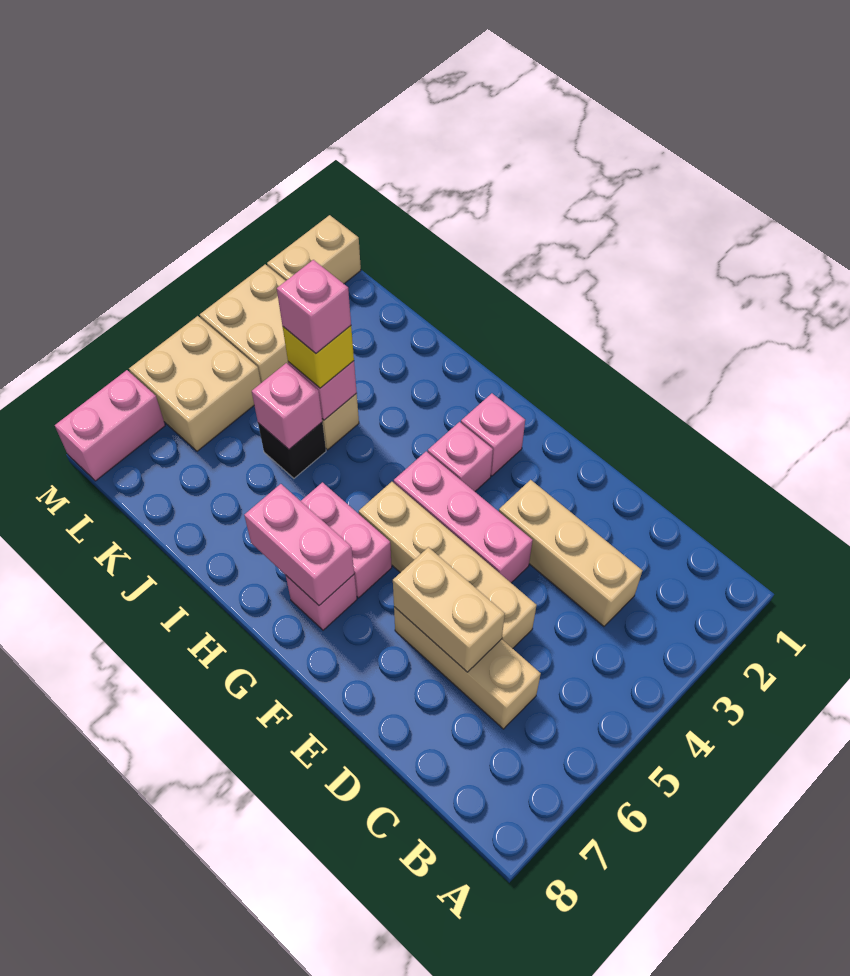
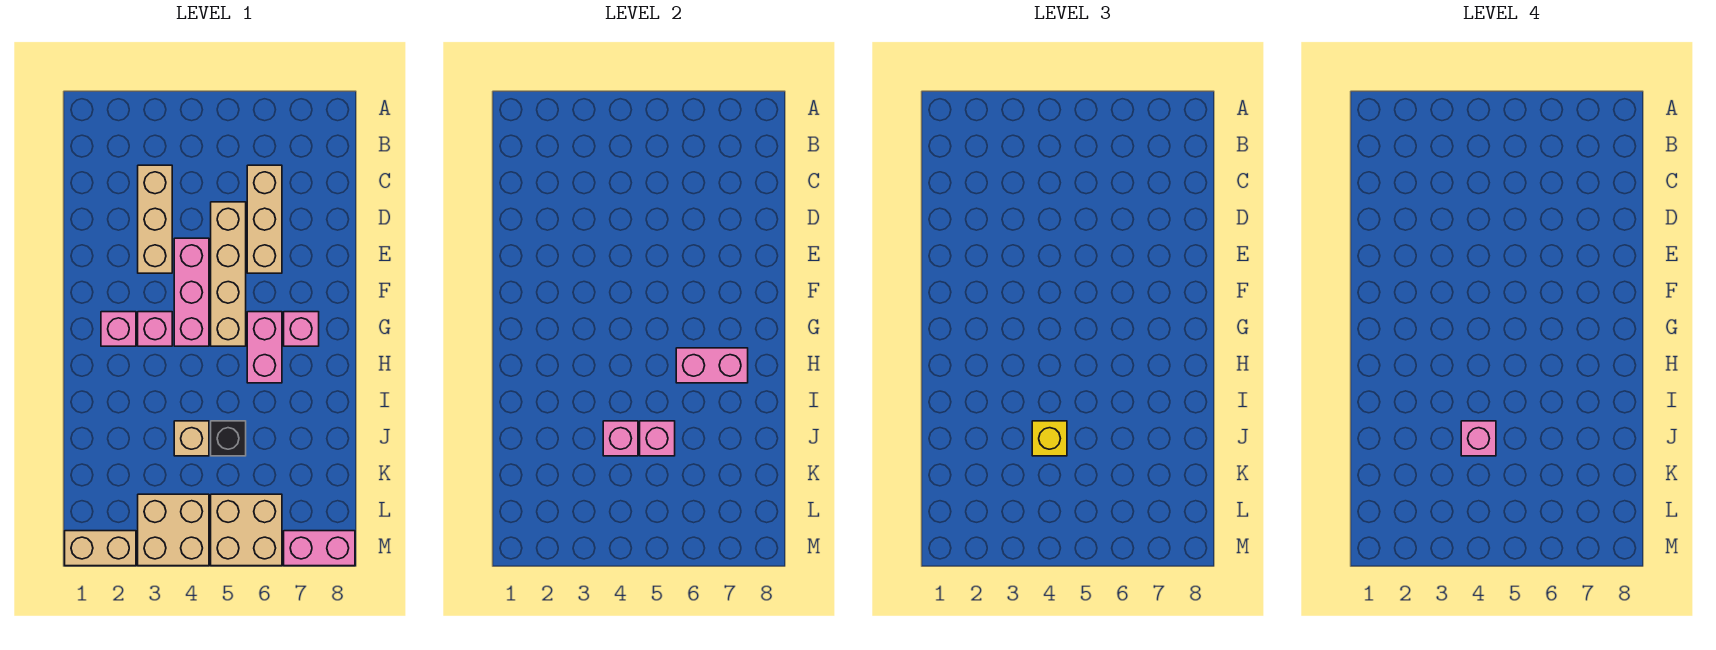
tan 1x2 brick [393,547,505,672] -> none
pink 1x2 brick [244,484,354,605] -> pink 1x2 brick turned to [676,348,748,383]

